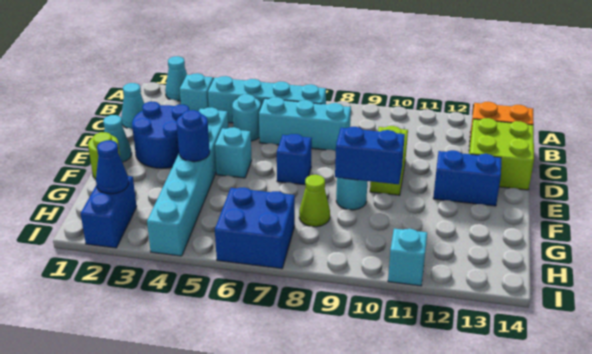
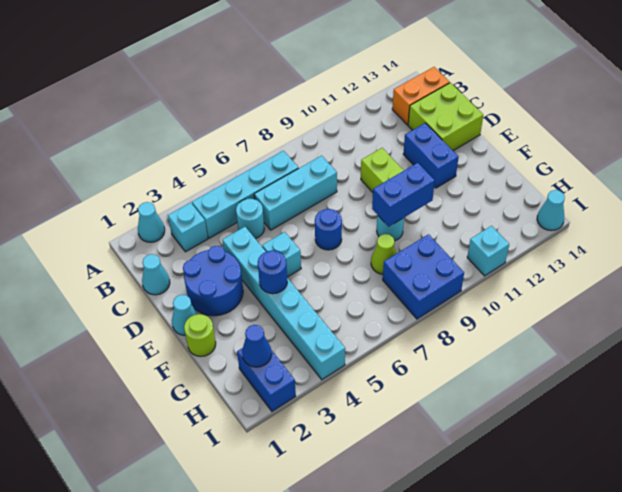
blue 1x1 brick [277,134,312,185] -> blue 1x1 round brick [315,209,342,250]
blue 1x2 brick [433,150,501,206] -> blue 1x2 brick turned to [403,123,459,188]
blue 2x2 brick [215,187,295,269] -> blue 2x2 brick moved to [383,234,464,319]
none -> cyan 1x1 cone [537,190,565,231]

